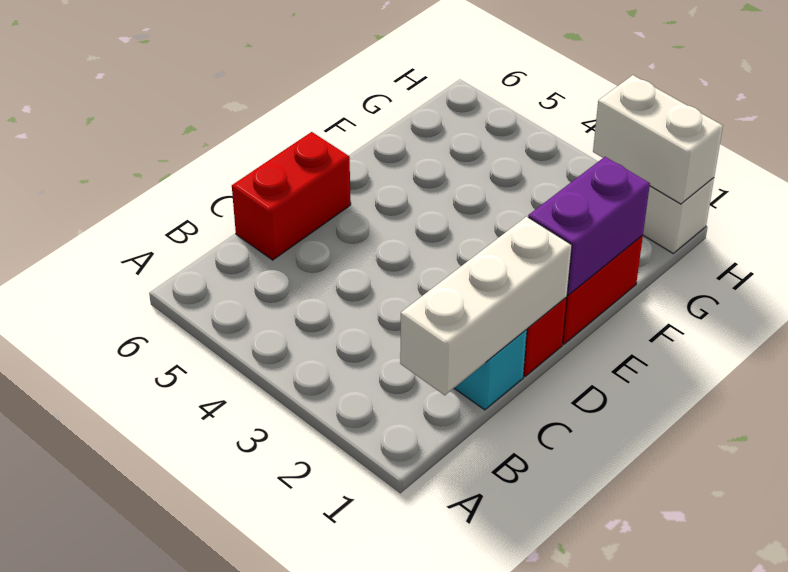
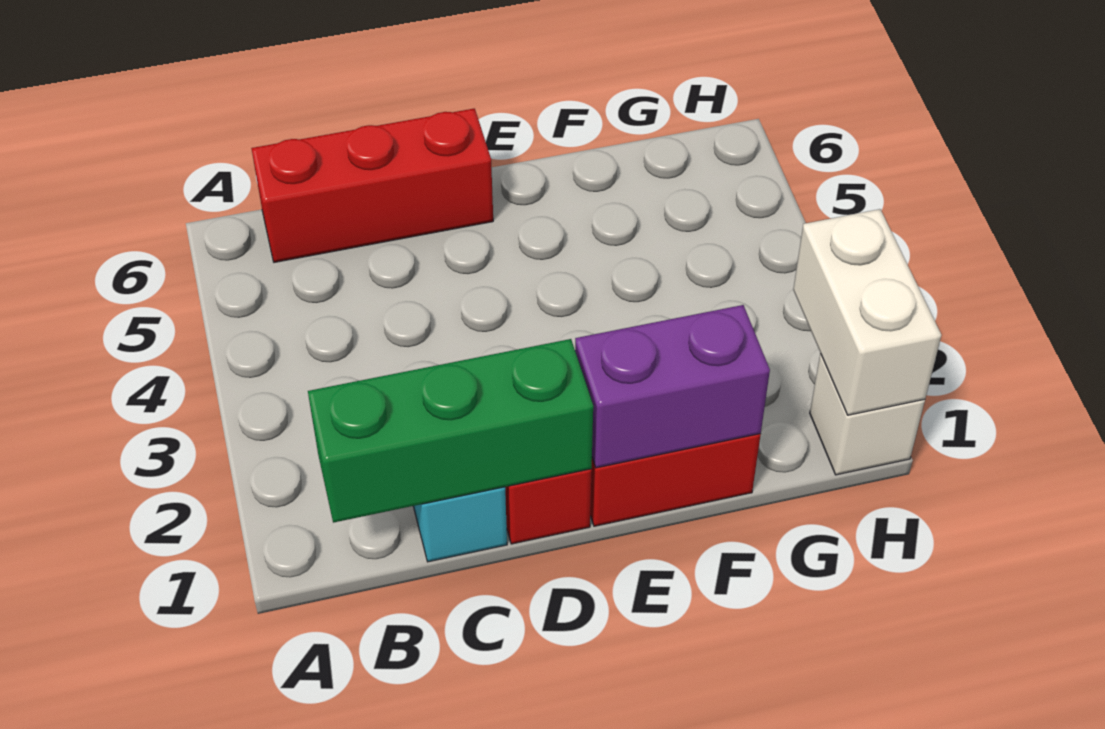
white 1x3 brick [400,217,572,395] -> green 1x3 brick [308,339,593,523]
red 1x2 brick [232,132,351,260] -> red 1x3 brick [251,108,493,262]

